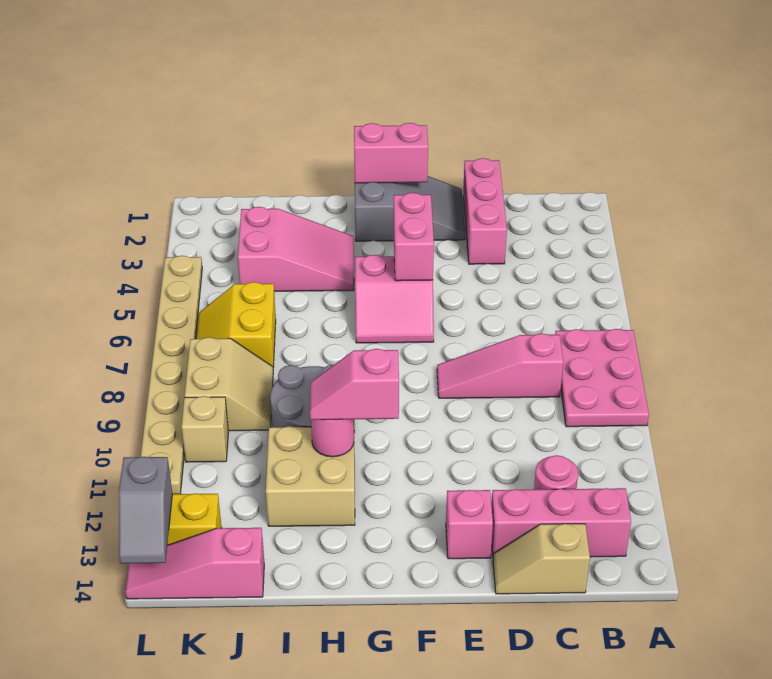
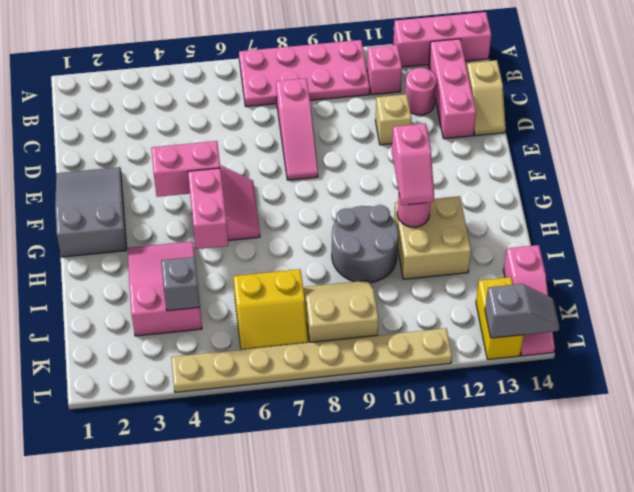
pink 2x3 plate [555,329,649,427] -> pink 2x4 plate [239,40,370,107]
pink 1x3 brick [463,158,507,264] -> pink 1x3 brick moved to [393,12,491,67]
pink 1x1 brick [446,490,493,559] -> pink 1x1 brick moved to [367,45,402,95]
pink 1x2 brick [354,123,428,183] -> pink 1x2 brick moved to [188,168,228,249]
none -> grey 1x1 brick [161,257,200,311]
tan 1x1 brick [181,396,229,462] -> tan 1x1 brick moved to [375,94,412,145]

